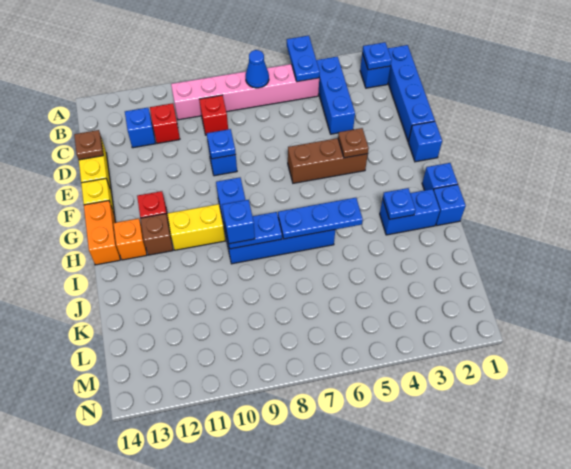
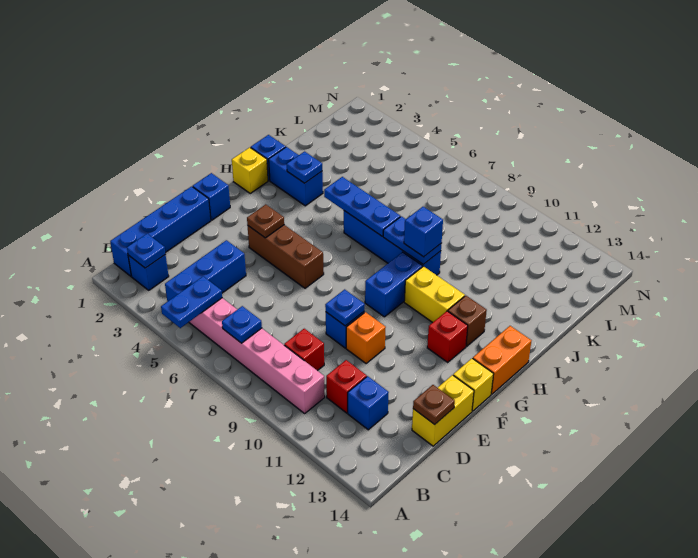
blue 1x1 cone [246,50,269,88] -> blue 1x1 plate [222,306,262,343]
blue 1x1 brick [422,163,458,190] -> yellow 1x1 brick [232,147,268,193]
orange 1x1 brick [113,218,147,260] -> orange 1x1 brick moved to [346,312,386,364]

